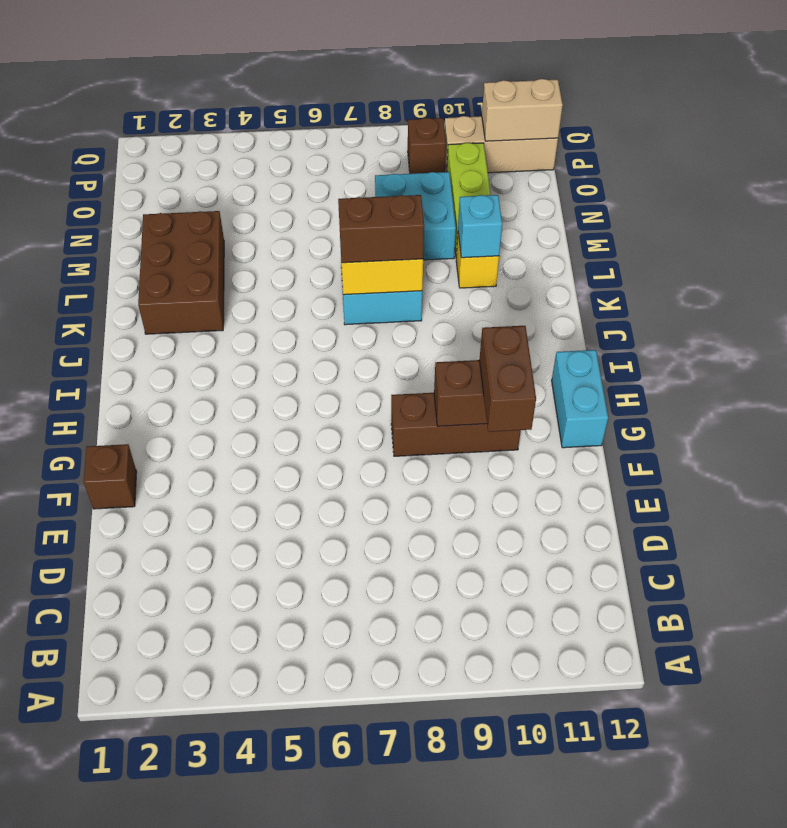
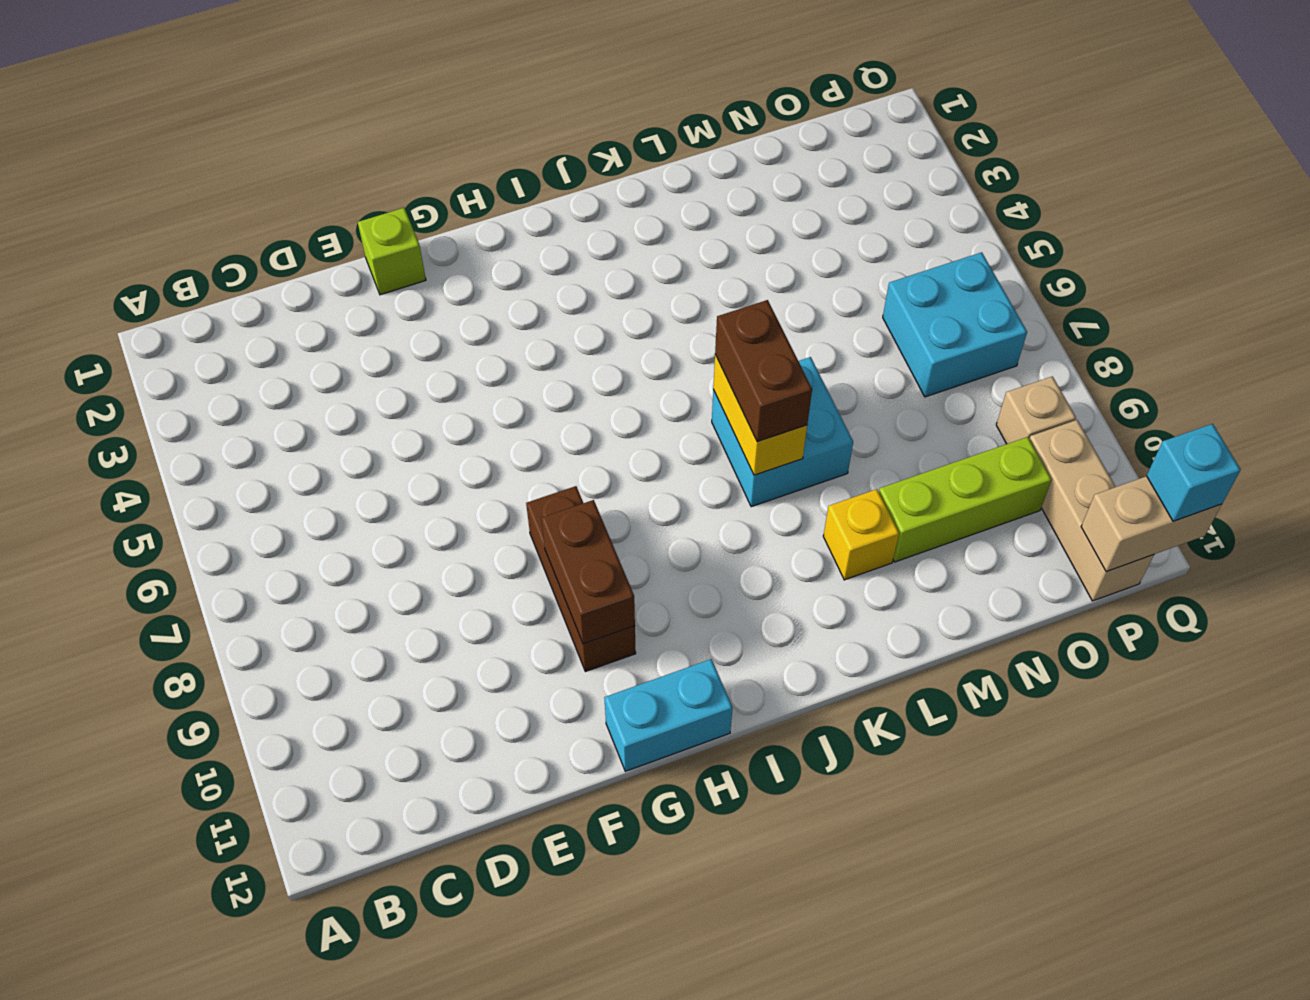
brown 1x1 brick [84,444,137,509] -> lime 1x1 brick [358,208,426,295]
brown 1x2 brick [479,326,536,432] -> none
brown 2x3 brick [138,211,224,334] -> none
cyan 1x1 brick [458,195,502,258] -> cyan 1x1 brick moved to [1147,424,1241,521]
cyan 2x2 brick [375,172,456,260] -> cyan 2x2 brick moved to [883,252,1027,397]
brown 1x1 brick [408,118,446,174] -> tan 1x1 brick [996,376,1076,444]
tan 1x2 brick [482,79,563,141] -> tan 1x2 brick turned to [1081,476,1222,572]

